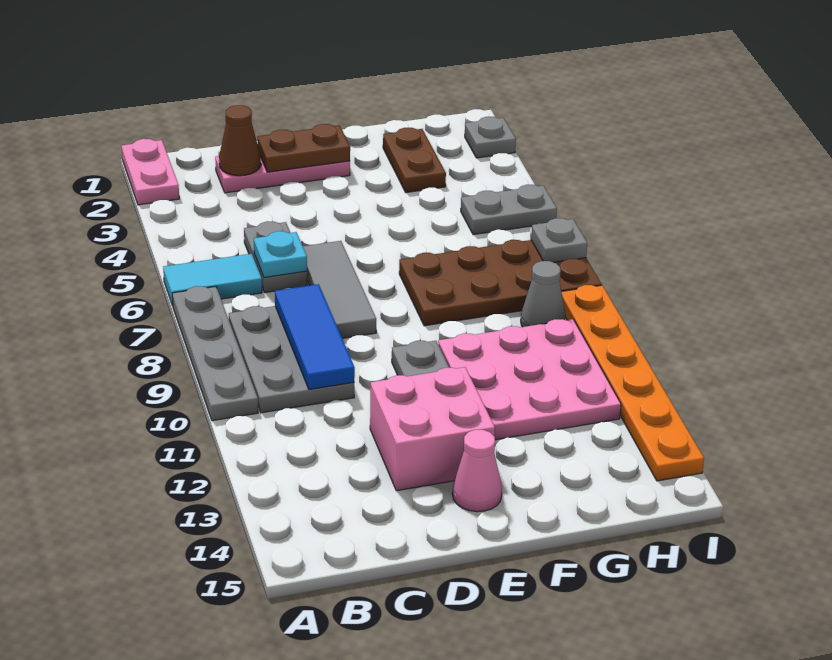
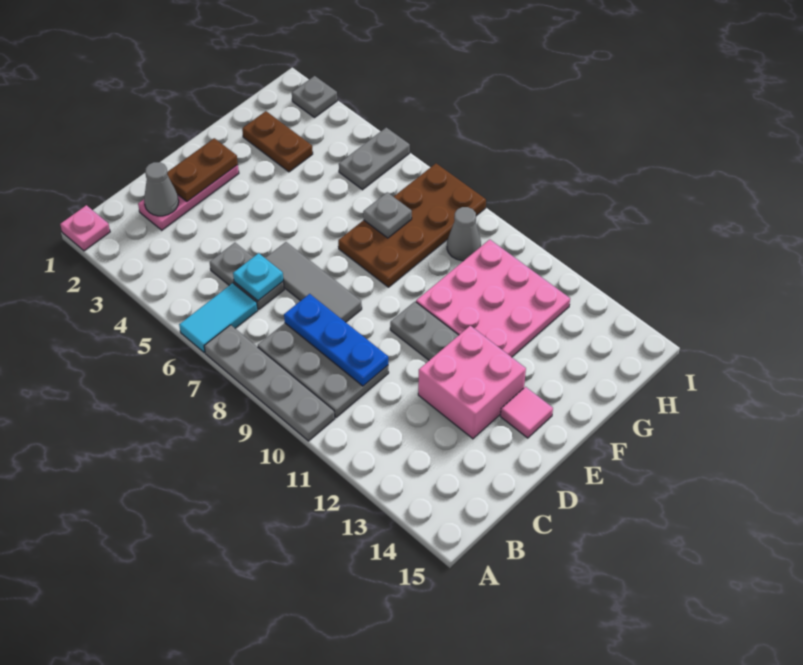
pink 1x2 plate [121,139,179,205] -> pink 1x1 plate [60,205,110,251]
brown 1x1 cone [219,105,261,176] -> grey 1x1 cone [144,162,179,216]
blue 1x3 tile [275,284,355,389] -> blue 1x3 plate [284,294,388,386]
pink 1x1 cone [452,430,502,512] -> pink 1x1 tile [500,387,553,438]
grey 1x1 plate [531,218,587,262] -> grey 1x1 plate moved to [363,192,412,238]
orange 1x6 plate [562,285,704,481] -> none

